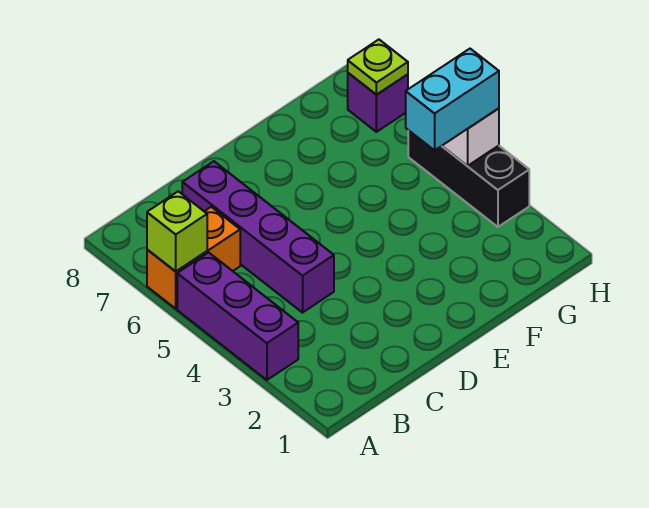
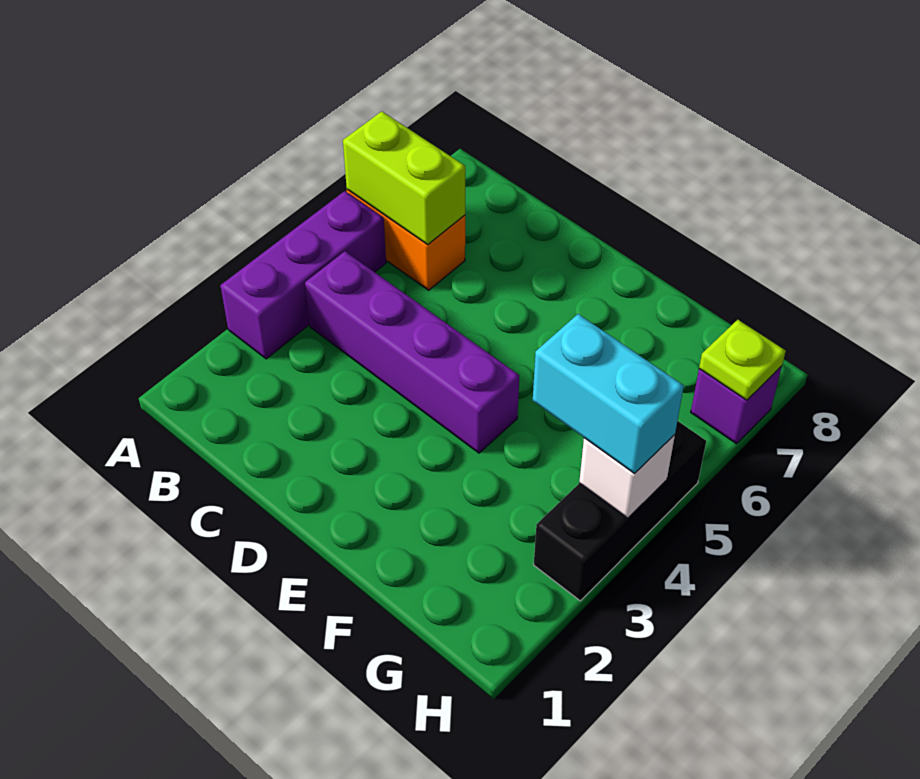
lime 1x1 brick [147,191,207,271] -> lime 1x2 brick [343,111,465,244]
purple 1x4 brick [182,161,334,313] -> purple 1x4 brick turned to [305,251,519,453]

